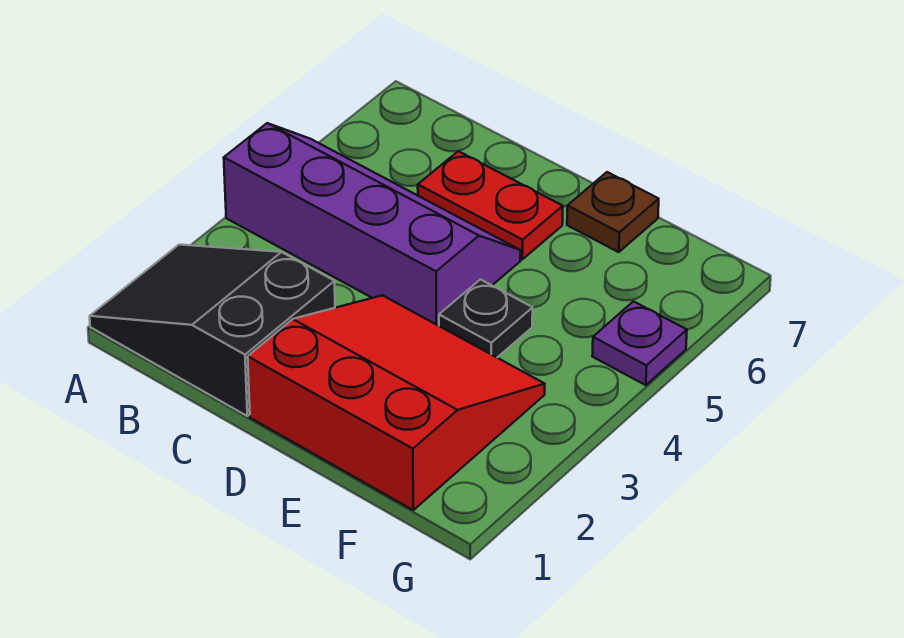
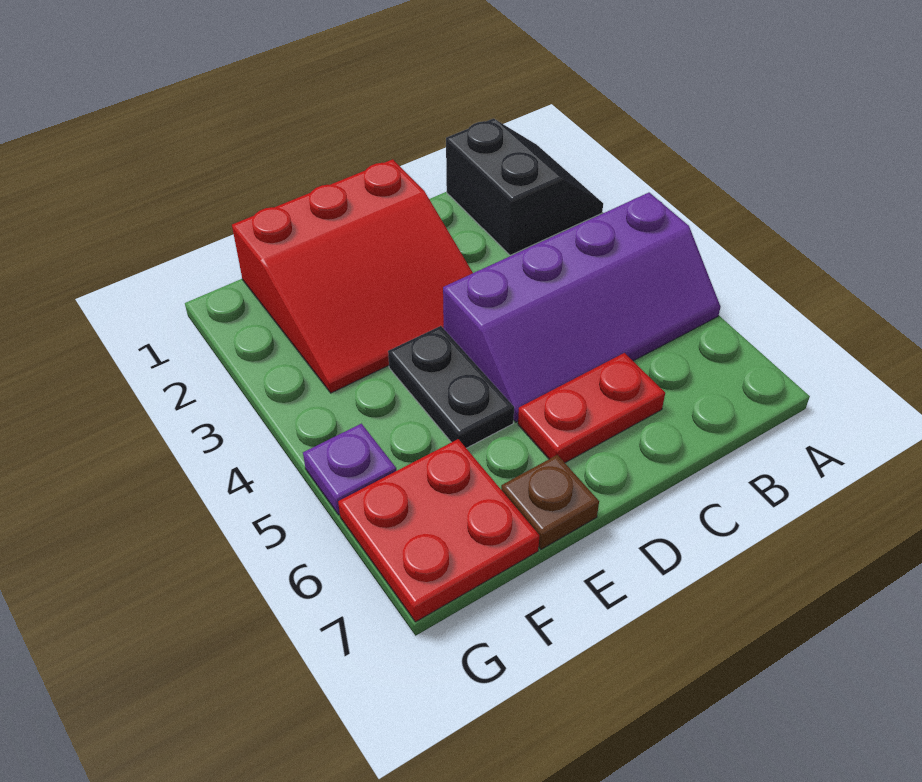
black 2x3 slope [90,245,335,416] -> black 2x2 slope [446,119,603,255]
black 1x1 plate [439,279,533,357] -> black 1x2 plate [388,326,514,448]
none -> red 2x2 plate [338,439,539,622]

